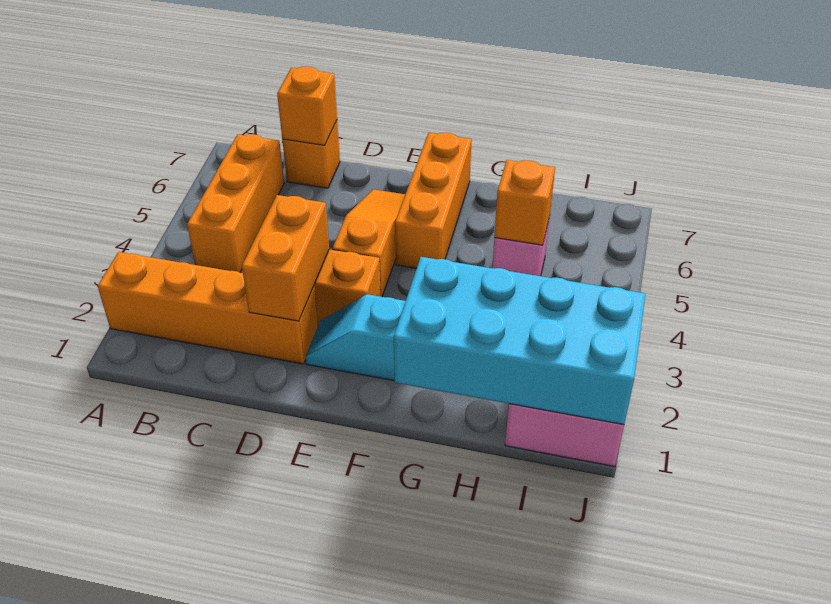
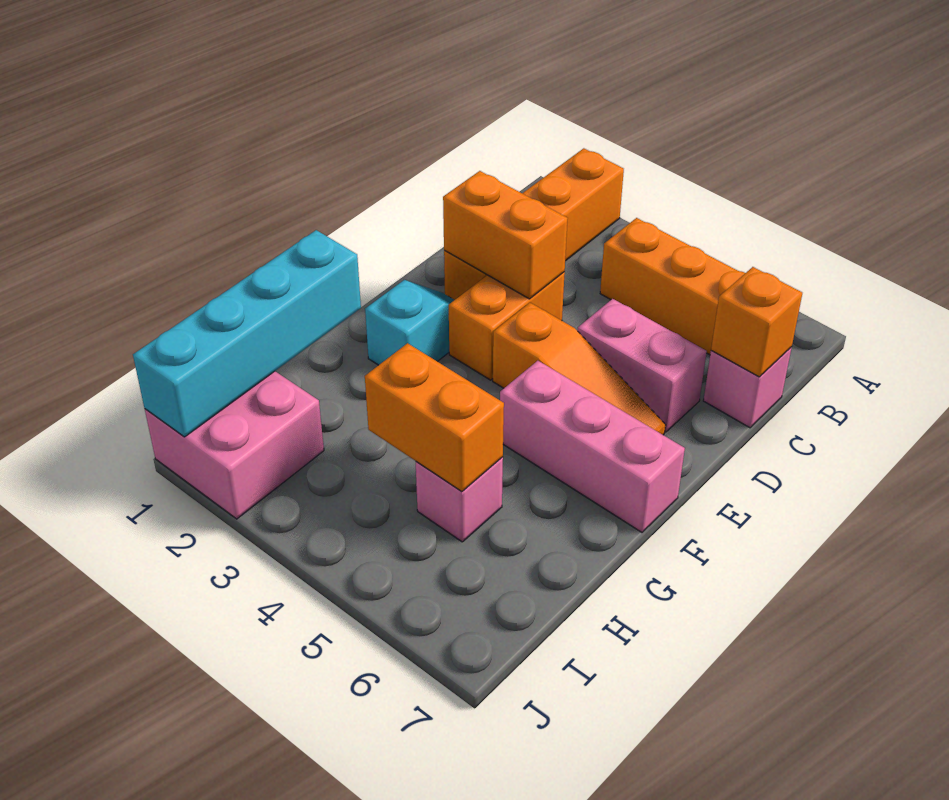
orange 1x1 brick [282,121,340,188] -> pink 1x1 brick [703,347,792,428]
none -> pink 1x2 brick [578,299,707,432]
orange 1x3 brick [395,133,472,268] -> pink 1x3 brick [500,361,685,532]
cyan 2x4 brick [394,257,645,425] -> cyan 1x4 brick [133,230,361,437]
orange 1x1 brick [494,160,555,245] -> orange 1x2 brick [365,343,504,492]

